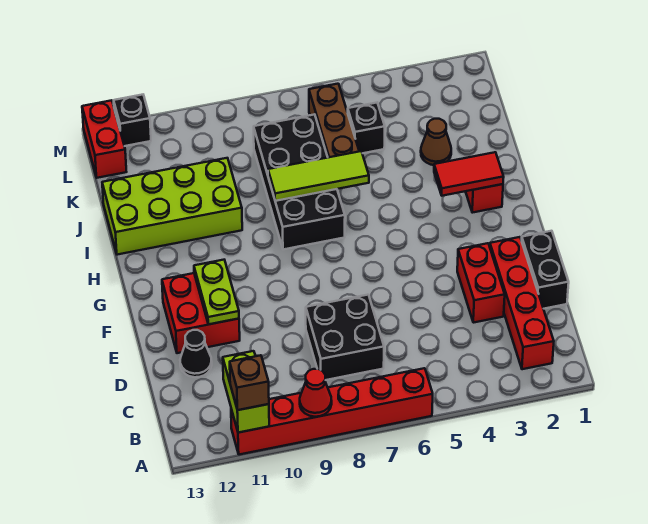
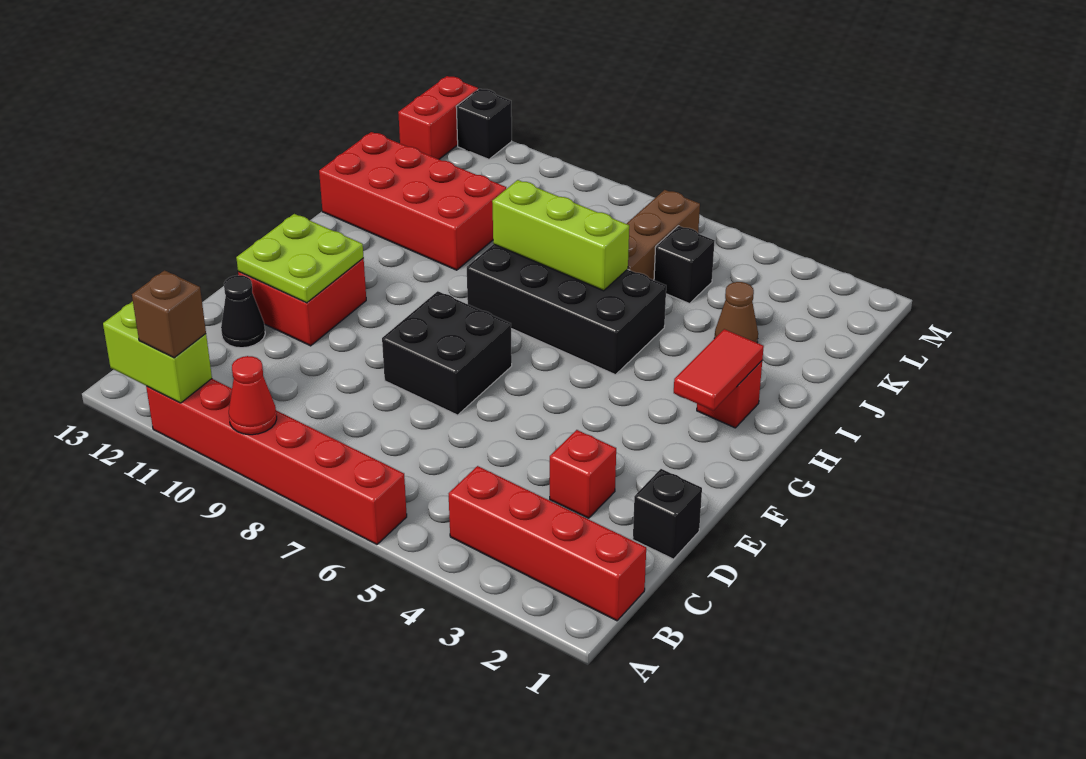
lime 1x2 brick [223,351,269,433] -> lime 1x2 brick turned to [103,301,212,403]
red 1x4 brick [490,237,554,369] -> red 1x4 brick turned to [449,466,646,621]
black 2x2 brick [306,295,384,380] -> black 2x2 brick moved to [382,291,512,415]
black 1x2 brick [522,231,569,309] -> black 1x1 brick [633,469,702,559]
red 1x2 brick [457,243,505,323] -> red 1x1 brick [550,430,616,518]
lime 1x2 plate [194,260,239,324] -> lime 2x2 plate [236,214,364,303]
red 1x2 tile [434,152,504,196] -> red 1x2 tile turned to [674,329,764,410]
black 2x4 brick [254,114,345,249] -> black 2x4 brick turned to [467,244,666,375]
lime 1x3 tile [268,151,369,201] -> lime 1x3 brick [492,180,629,291]
lime 2x4 brick [102,158,242,255] -> red 2x4 brick [319,132,506,270]

